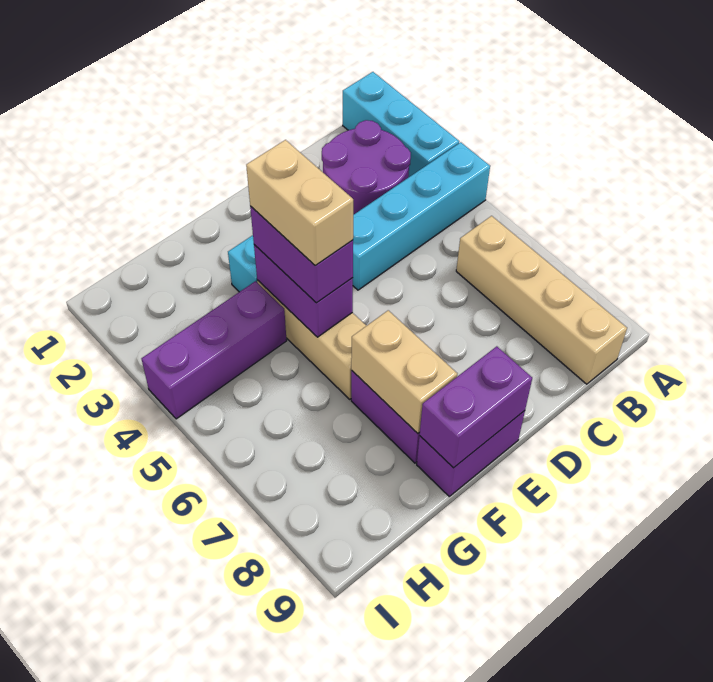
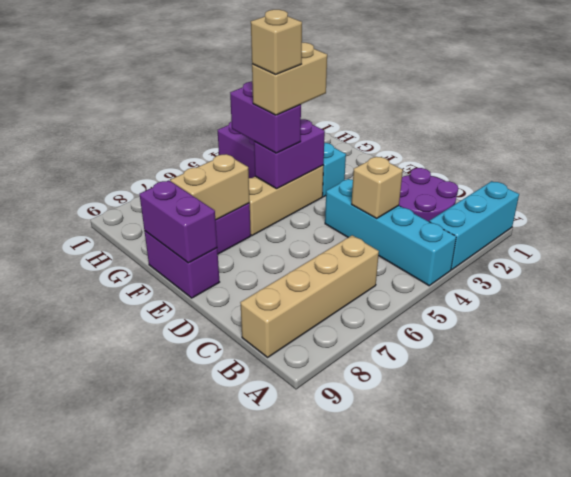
none -> tan 1x1 brick [352,157,403,218]
purple 1x2 brick [250,206,353,303] -> purple 1x2 brick turned to [230,81,301,153]
none -> tan 1x1 brick [251,10,302,75]

